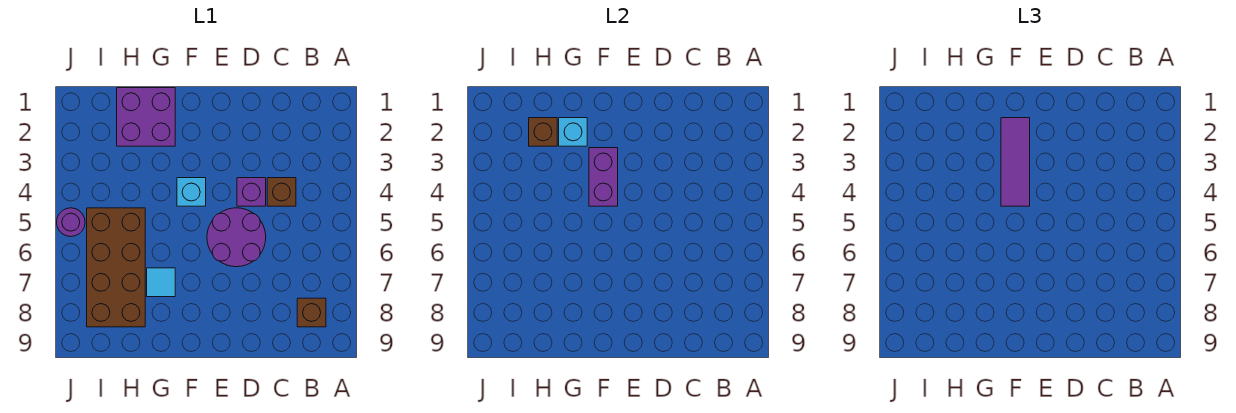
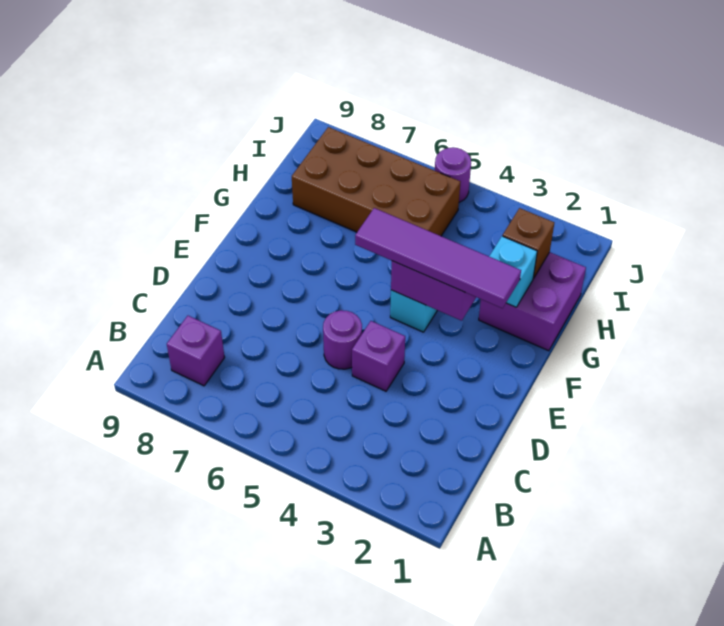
brown 1x1 brick [297,298,326,327] -> purple 1x1 brick [167,316,225,386]
brown 1x1 brick [267,178,296,206] -> none
purple 2x2 round brick [207,208,266,267] -> purple 1x1 round brick [323,310,362,369]
purple 1x3 tile [1001,118,1030,206] -> purple 1x4 tile [355,208,521,308]
cyan 1x1 tile [147,268,175,297] -> none

